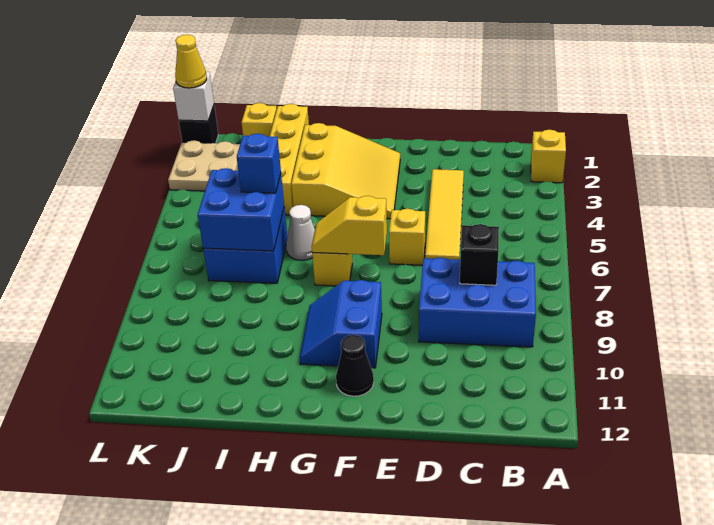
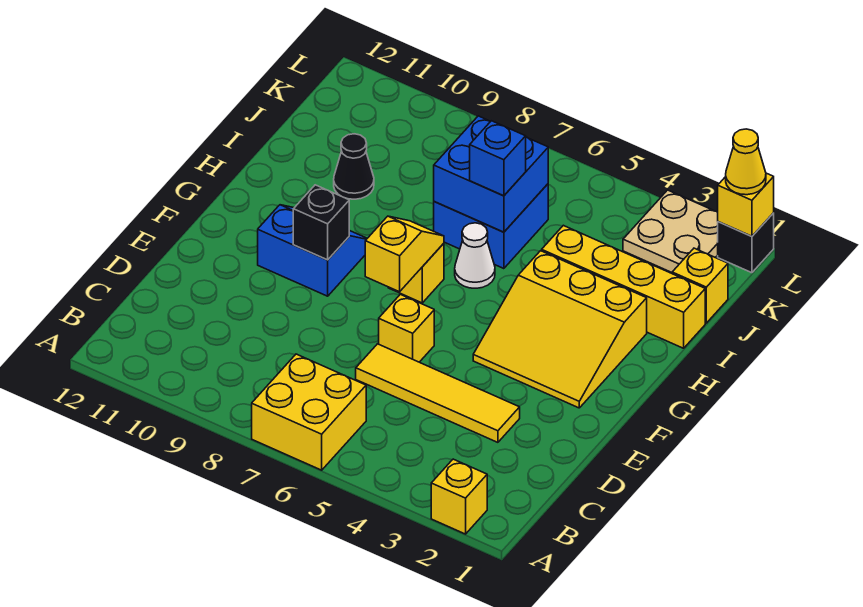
none -> yellow 2x2 brick [252,354,366,470]
blue 2x3 brick [419,258,536,347] -> none
black 1x1 brick [460,224,499,285] -> black 1x1 brick moved to [293,185,349,260]
black 1x1 cone [336,335,374,396] -> black 1x1 cone moved to [334,134,374,199]
white 1x1 brick [173,72,214,121] -> yellow 1x1 brick [718,173,774,236]

